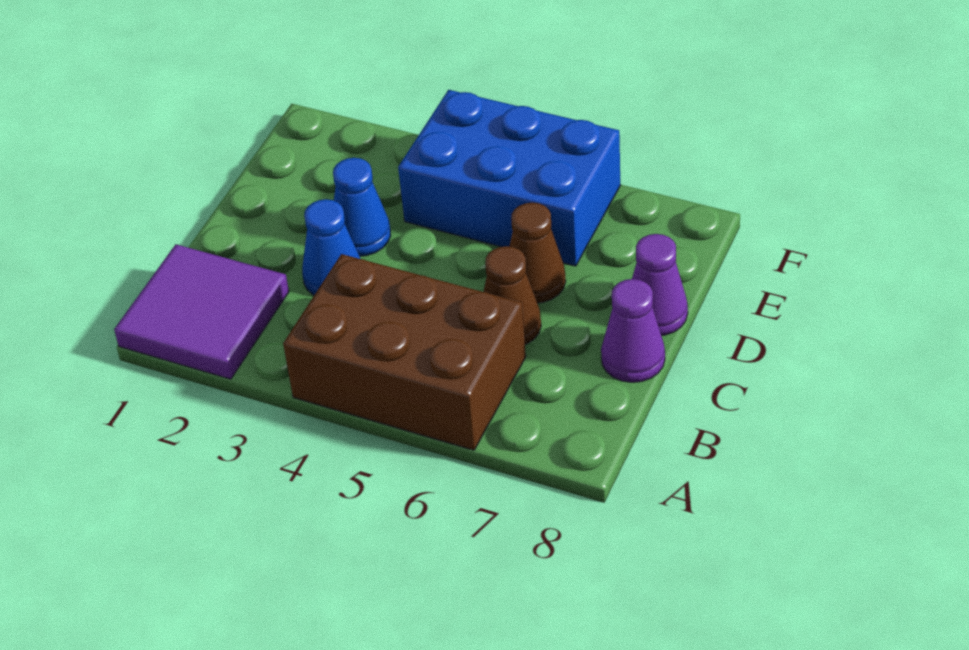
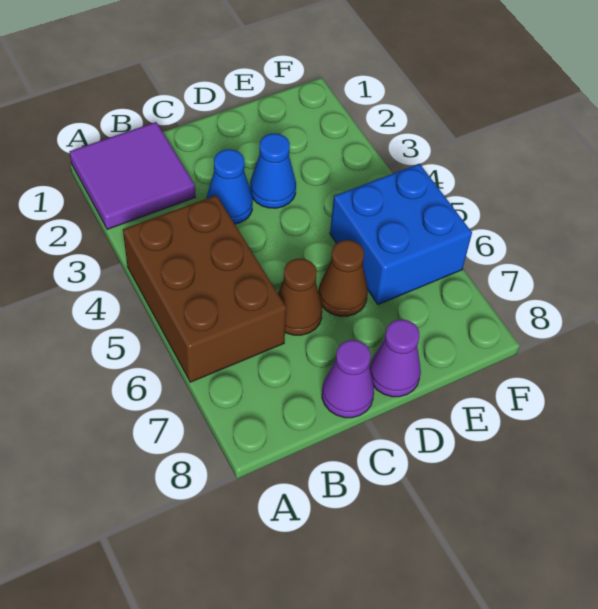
blue 2x3 brick [398,90,620,266] -> blue 2x2 brick [330,164,472,305]

